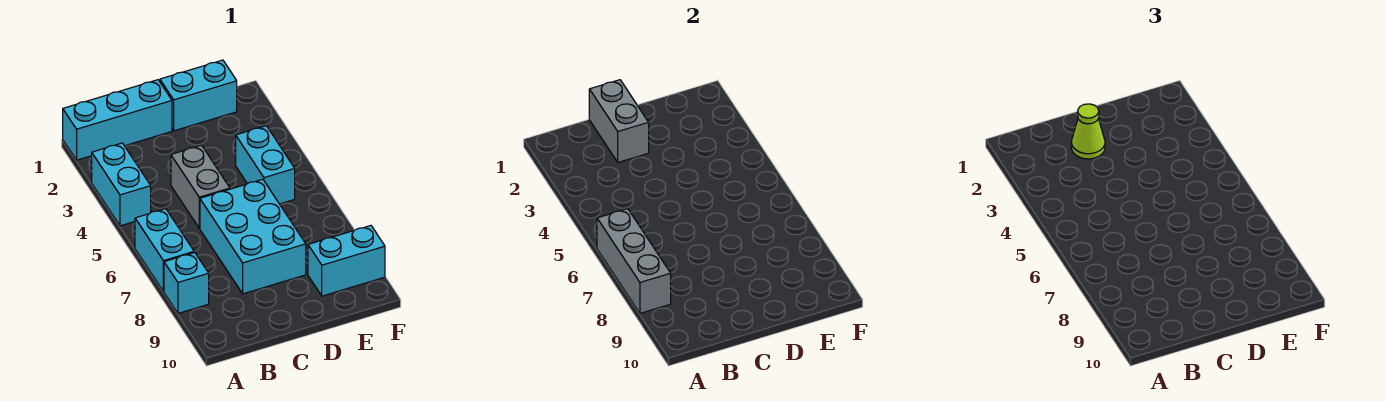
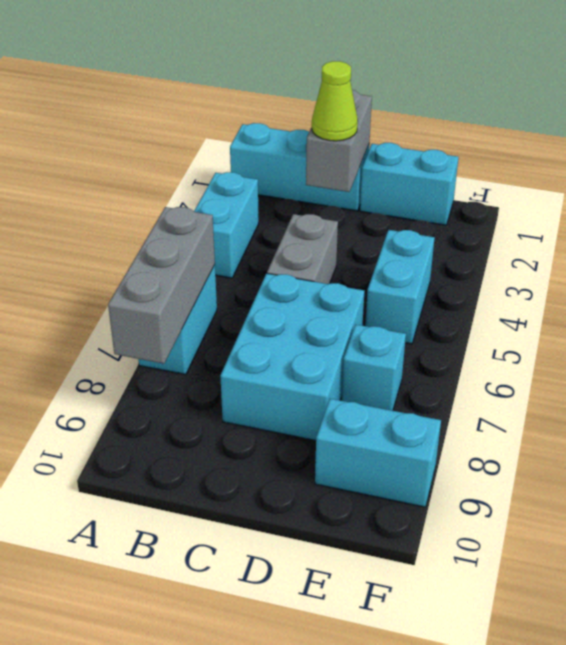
cyan 1x1 brick [164,252,209,313] -> cyan 1x1 brick moved to [342,325,406,411]

